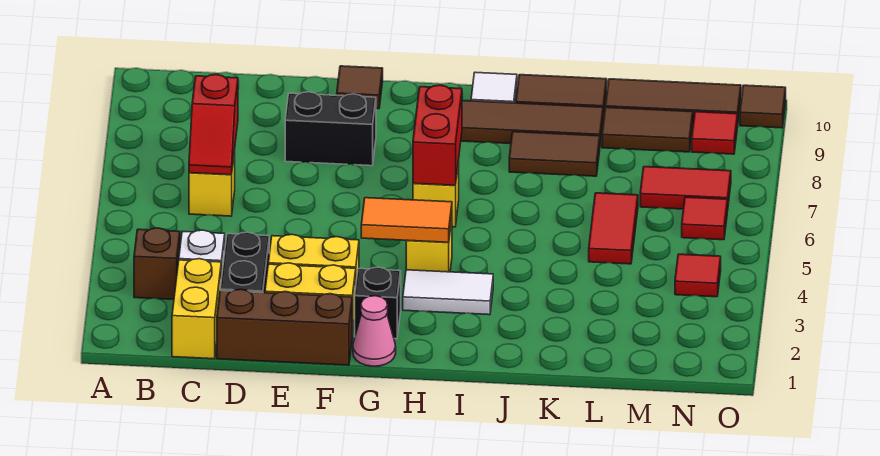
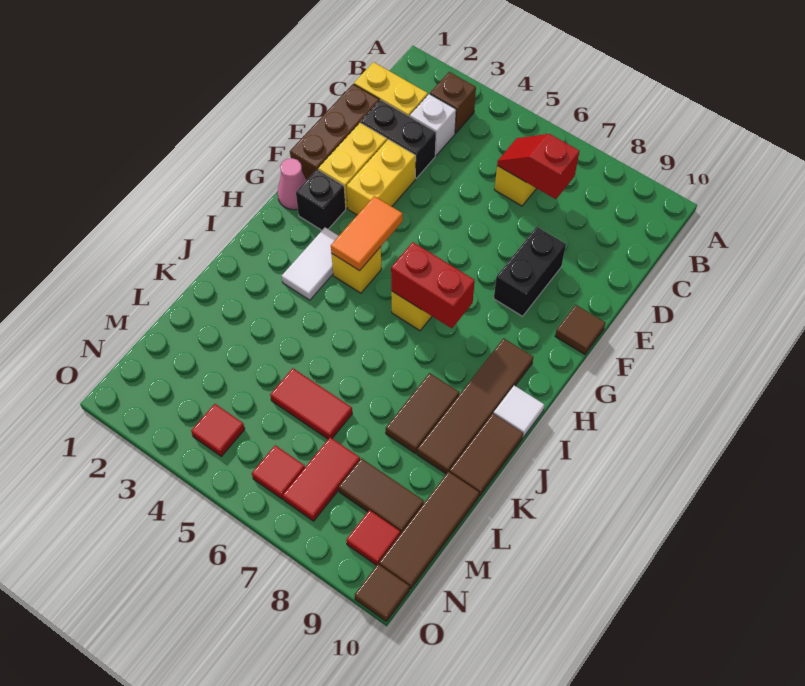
brown 1x2 tile [602,107,693,152] -> brown 1x2 tile turned to [339,458,424,534]

